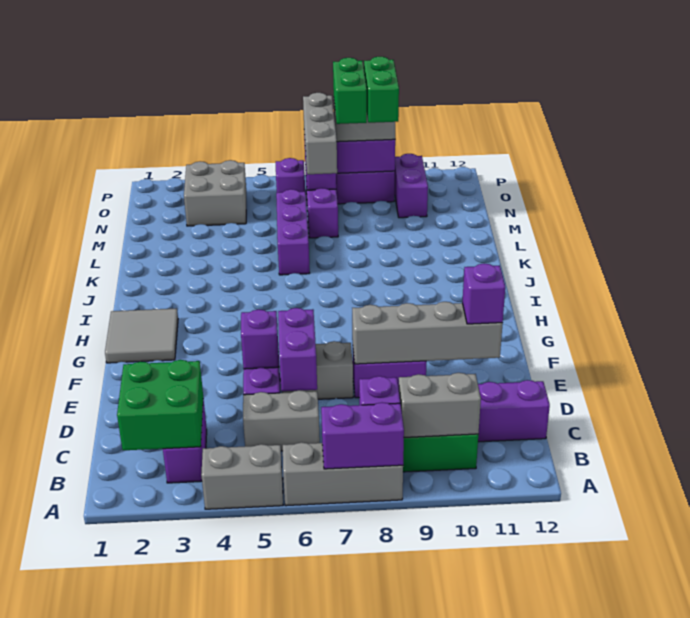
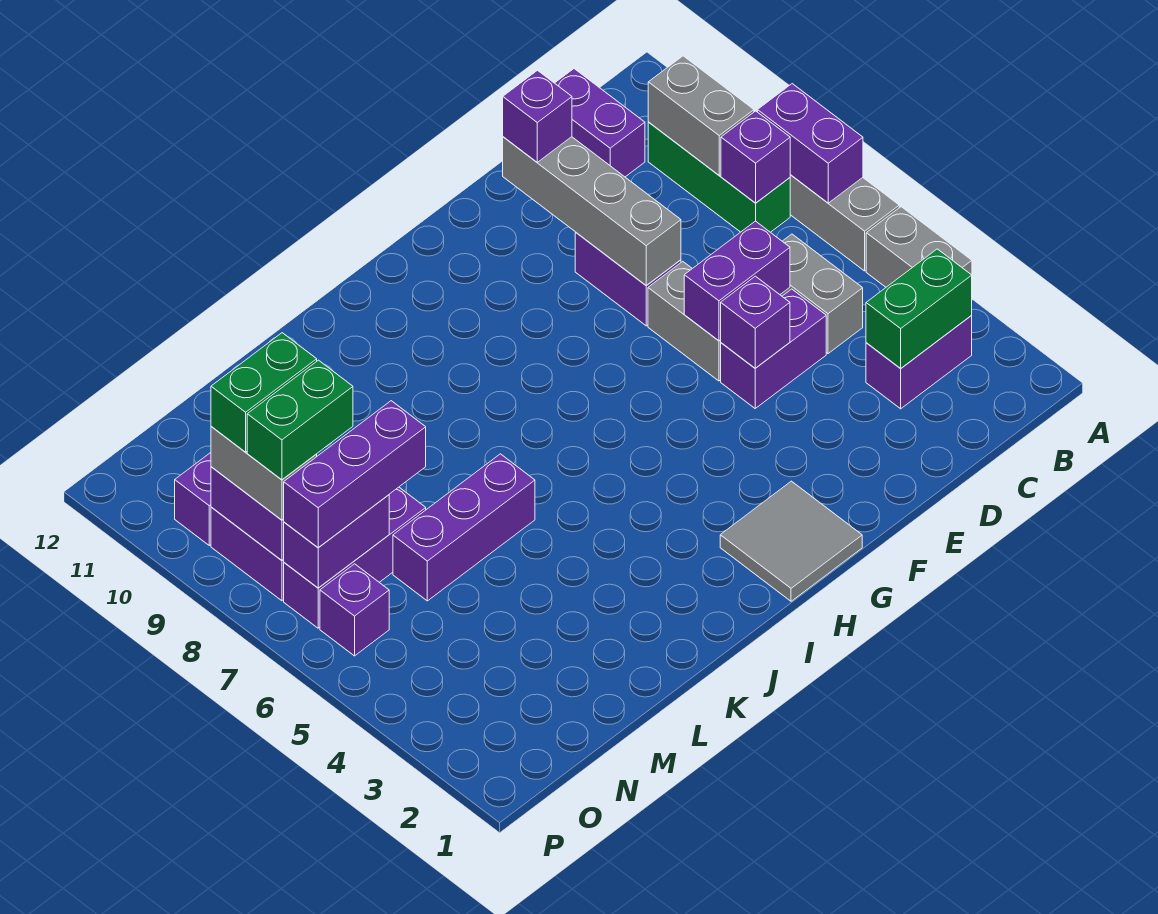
green 2x2 brick [117,360,203,450] -> green 1x2 brick [866,249,972,369]
grey 1x3 brick [303,93,337,174] -> purple 1x3 brick [284,401,426,548]
grey 2x2 brick [184,160,246,226] -> none

